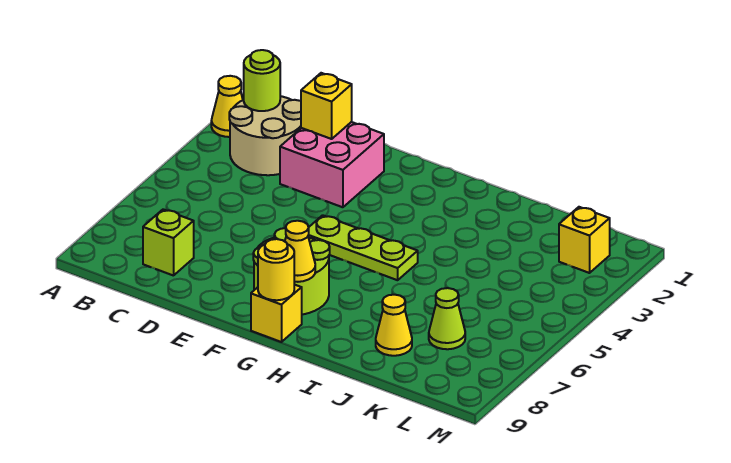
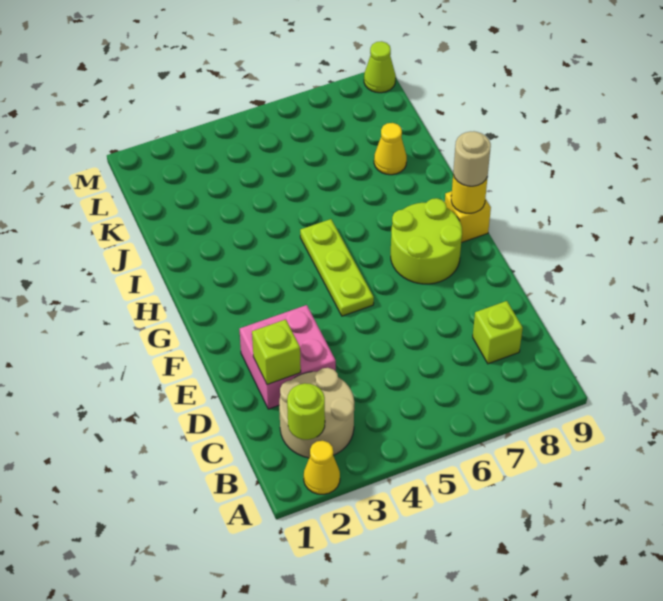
yellow 1x1 brick [301,73,352,139] -> lime 1x1 brick [252,319,301,385]
yellow 1x1 cone [285,221,315,282] -> none
none -> tan 1x1 round brick [453,131,491,186]
lime 1x1 cone [429,288,465,349] -> lime 1x1 cone moved to [364,41,396,93]
yellow 1x1 brick [559,207,610,273] -> none

